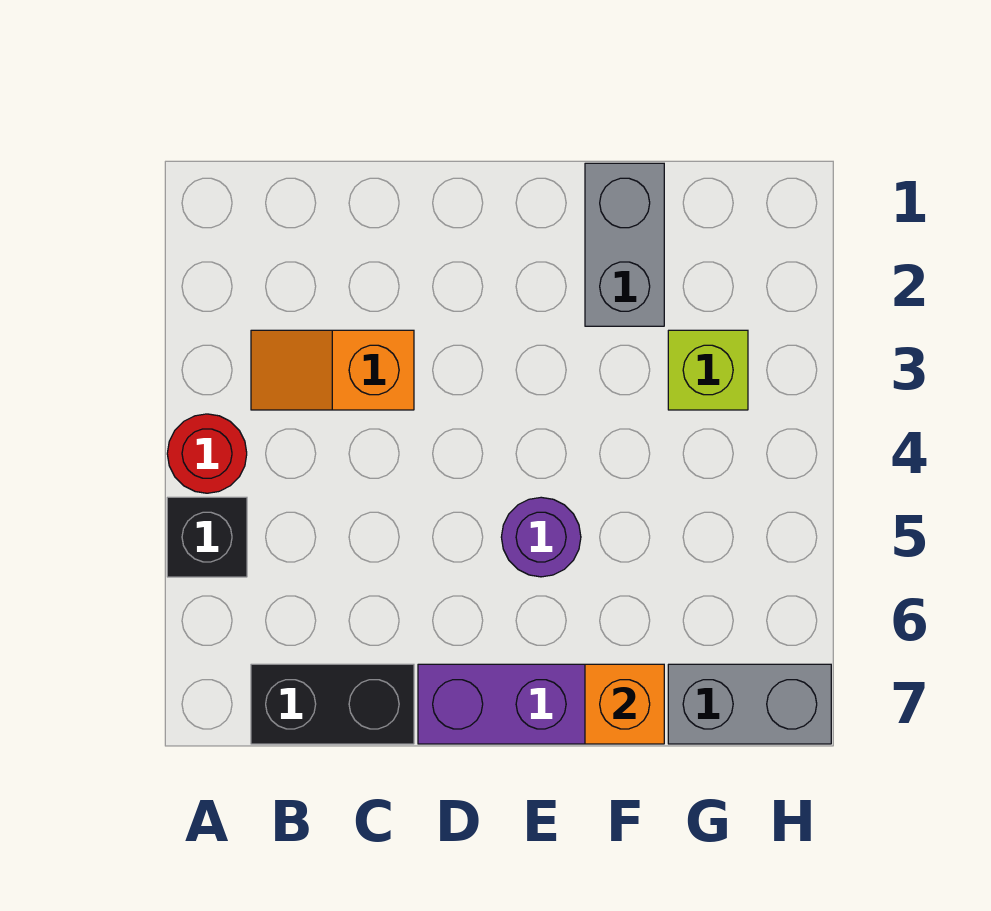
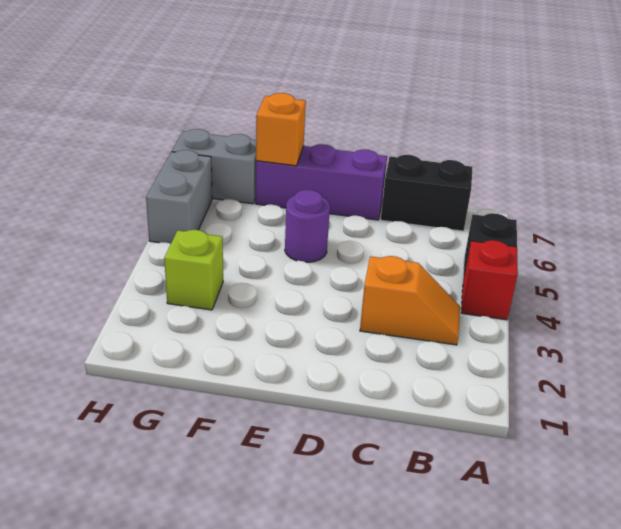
red 1x1 round brick [167,414,247,493] -> red 1x1 brick [461,240,518,320]
grey 1x2 brick [585,163,664,326] -> grey 1x2 brick moved to [146,150,212,244]

